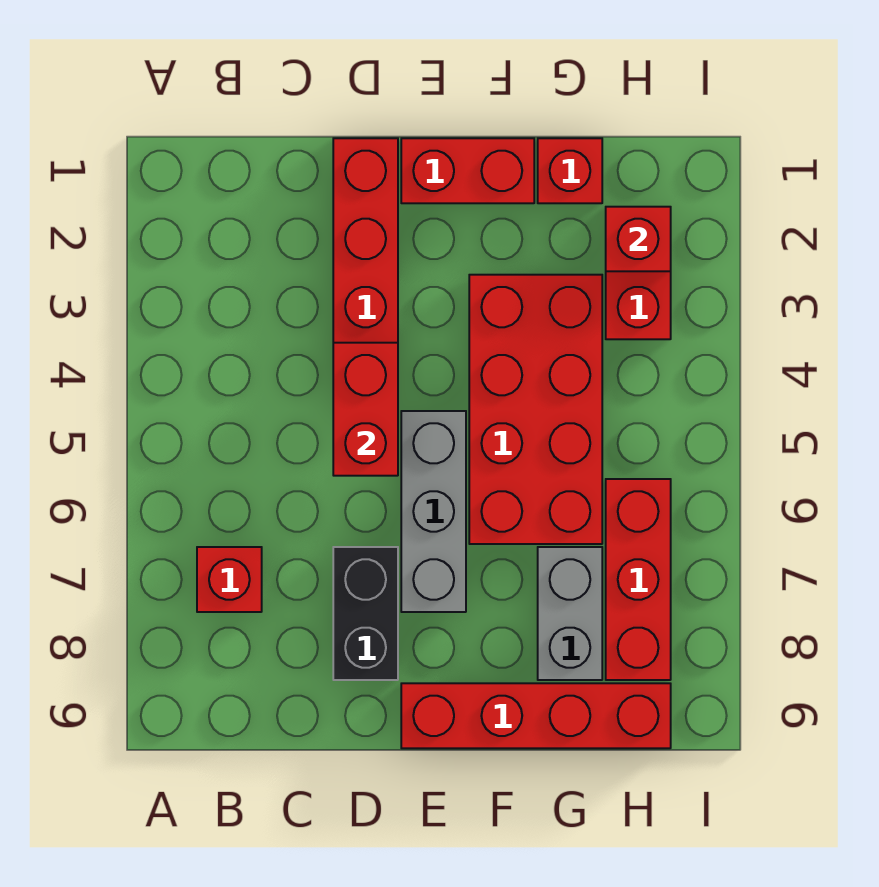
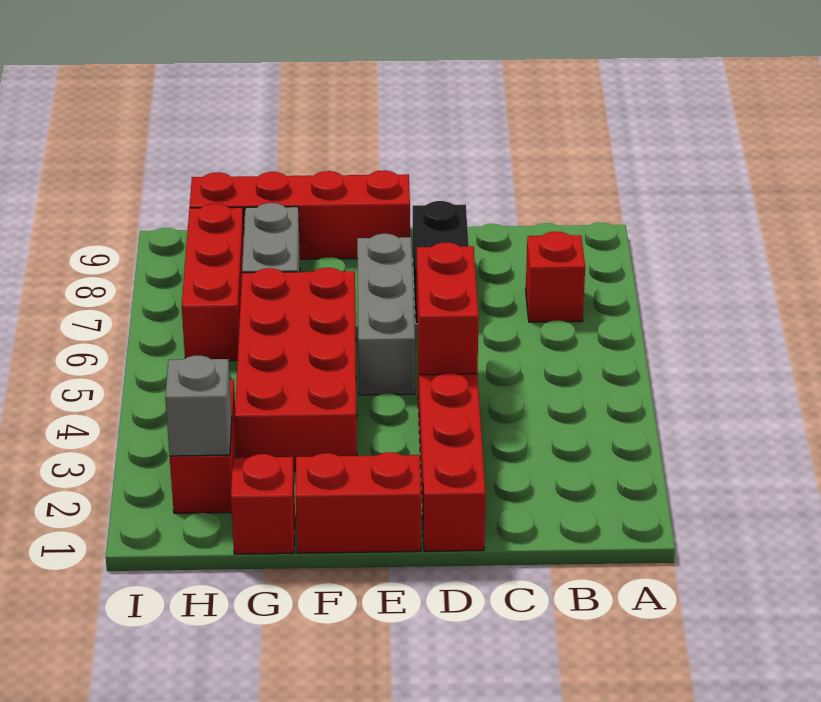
red 1x1 brick [606,207,671,271] -> grey 1x1 brick [165,356,232,456]

